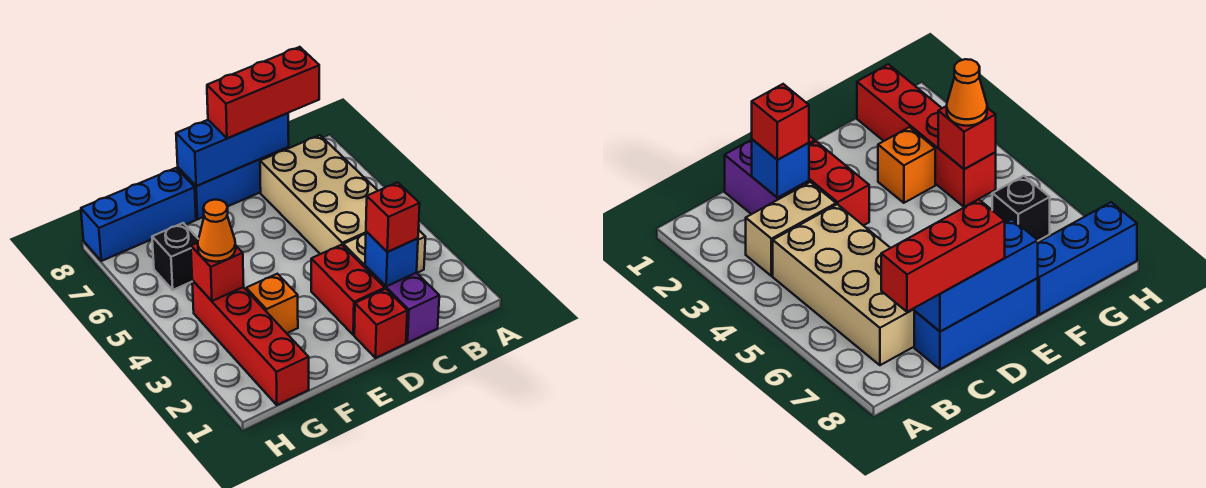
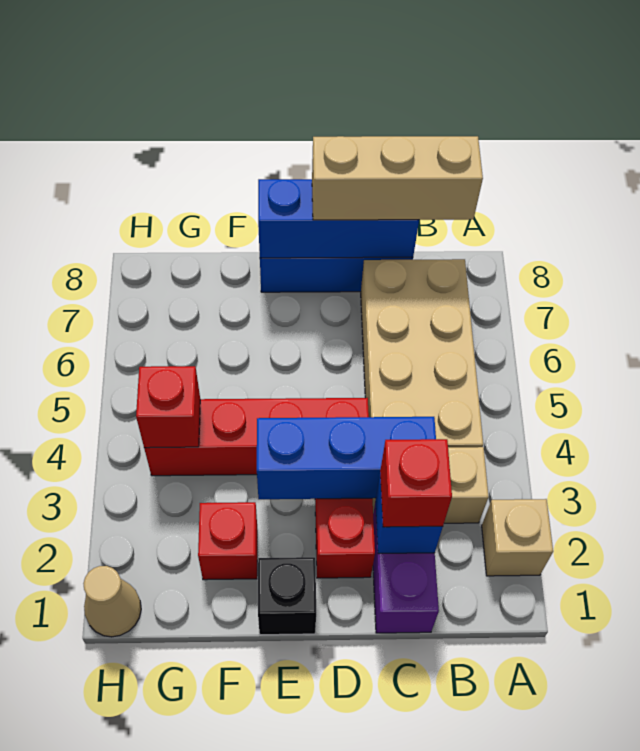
none -> tan 1x1 brick [482,499,553,576]
red 1x3 brick [207,47,319,138] -> tan 1x3 brick [312,136,483,220]
red 1x1 brick [354,289,407,358] -> red 1x1 brick moved to [198,502,257,580]
orange 1x1 brick [246,274,298,333] -> none
blue 1x3 brick [81,168,196,261] -> blue 1x3 brick moved to [257,417,436,499]
red 1x4 brick [192,280,309,405] -> red 1x4 brick turned to [144,398,369,476]
orange 1x1 cone [198,200,236,262] -> none
black 1x1 brick [152,223,198,290] -> black 1x1 brick moved to [258,557,316,635]
none -> tan 1x1 cone [83,566,141,637]

